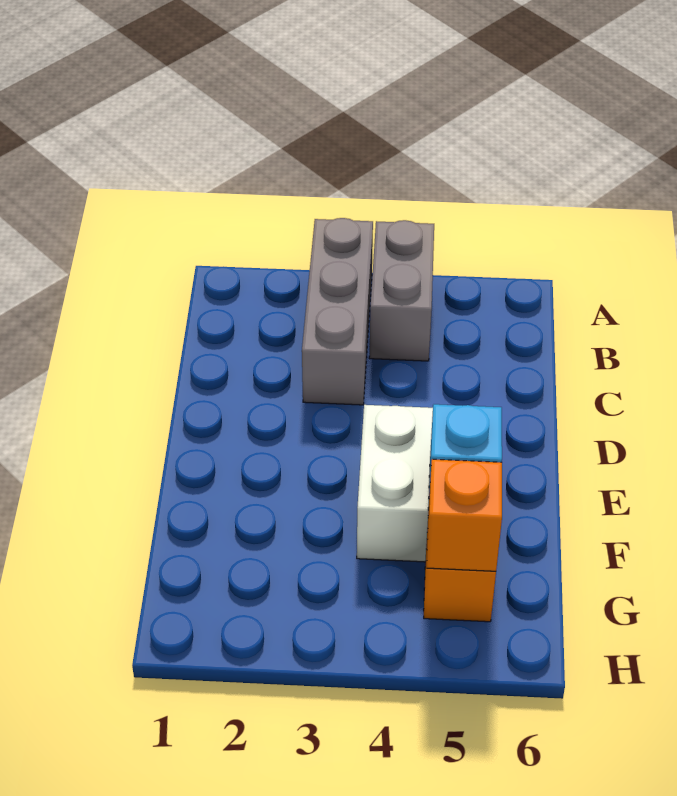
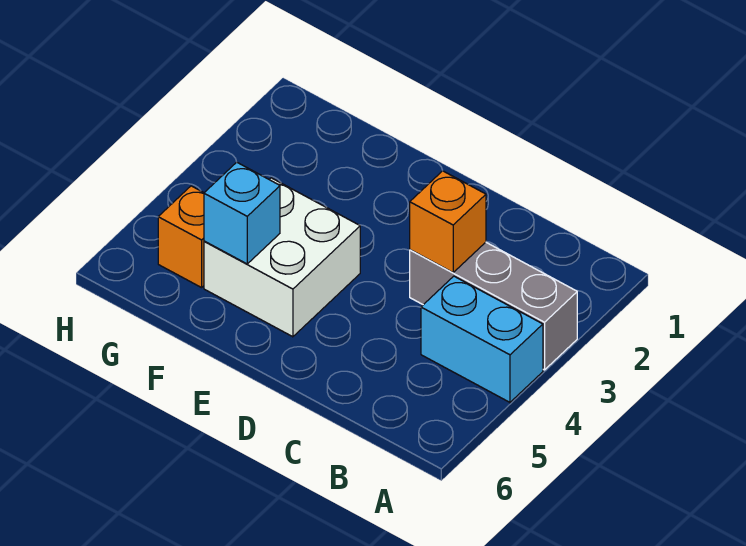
grey 1x2 brick [369,220,434,361] -> cyan 1x2 brick [421,276,543,402]
orange 1x1 brick [427,459,502,571] -> orange 1x1 brick moved to [410,171,486,272]

